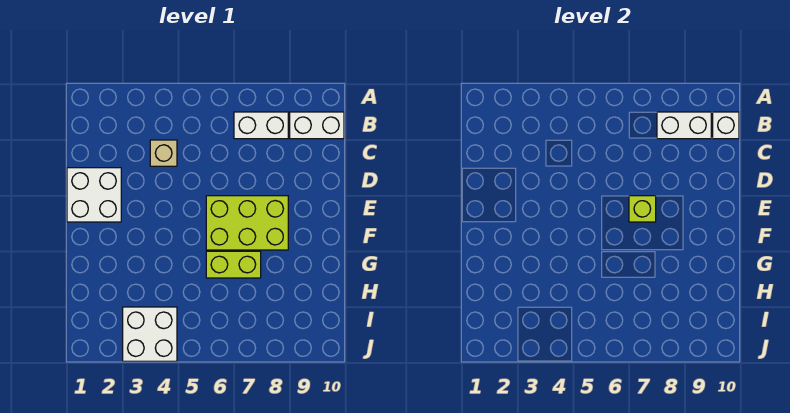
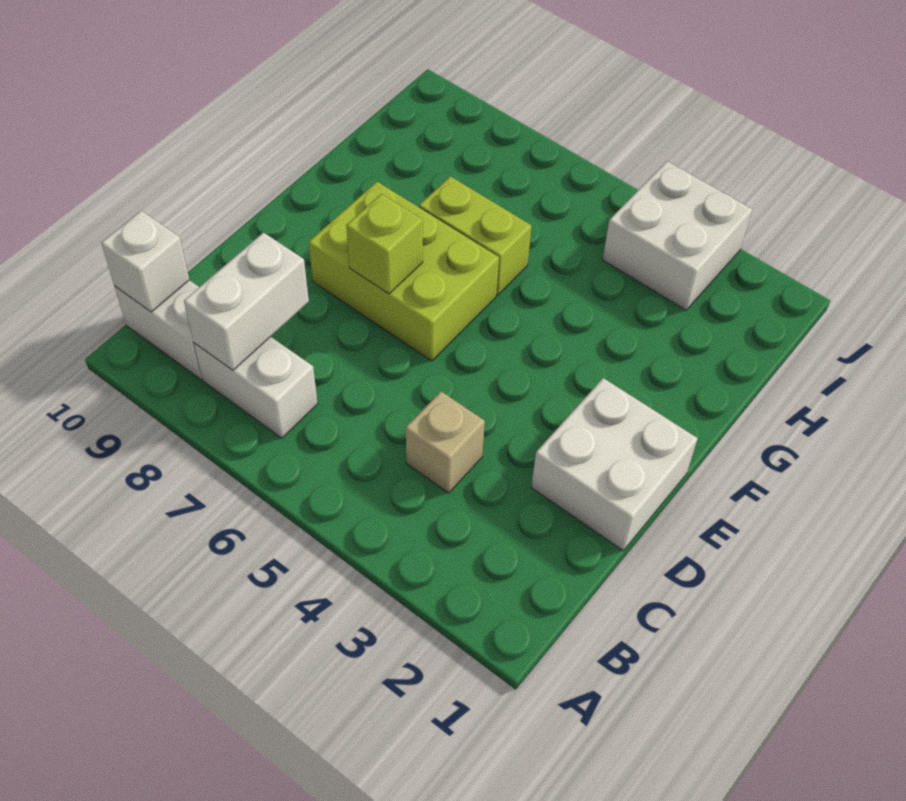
white 1x2 brick [657,112,711,139] -> white 1x2 brick turned to [184,233,309,370]

